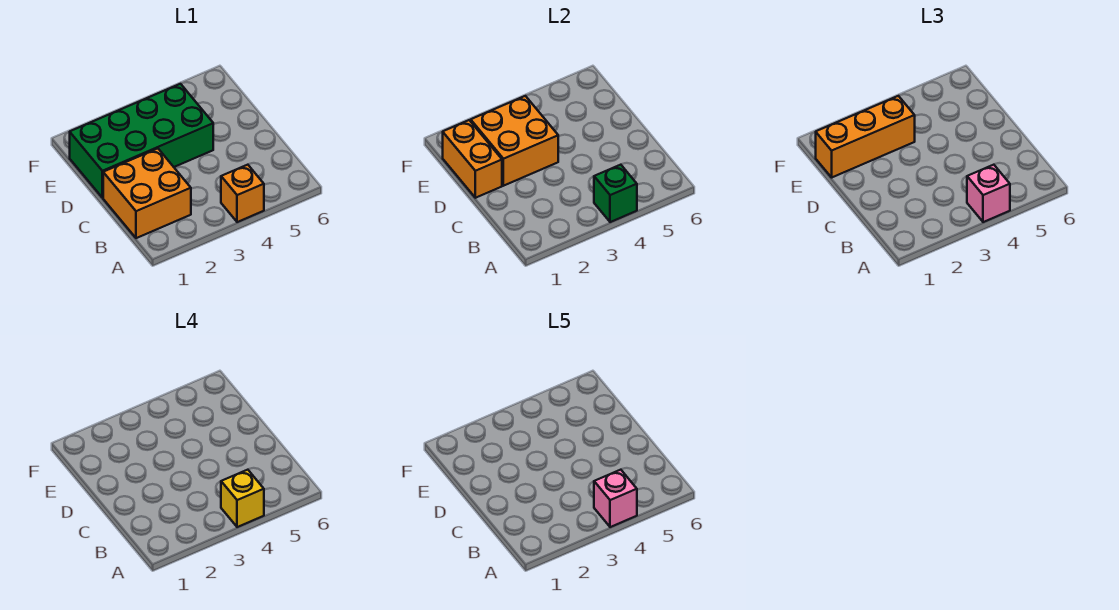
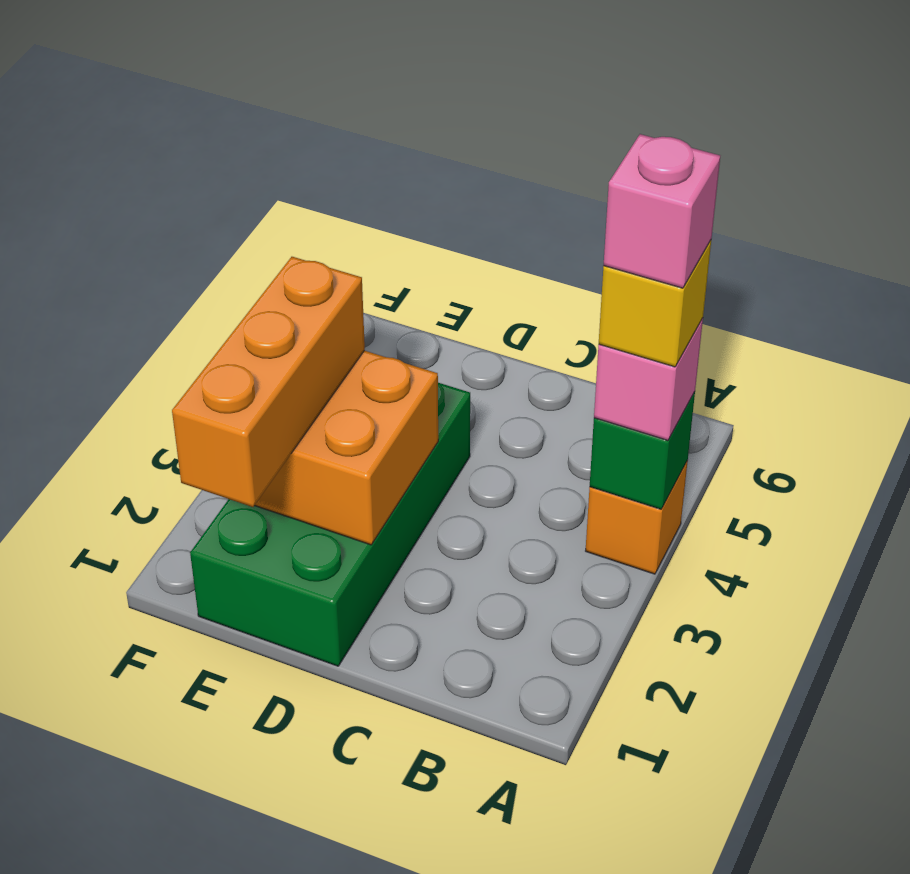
orange 2x2 brick [103,149,191,238] -> none
orange 1x2 brick [443,120,502,198] -> none

